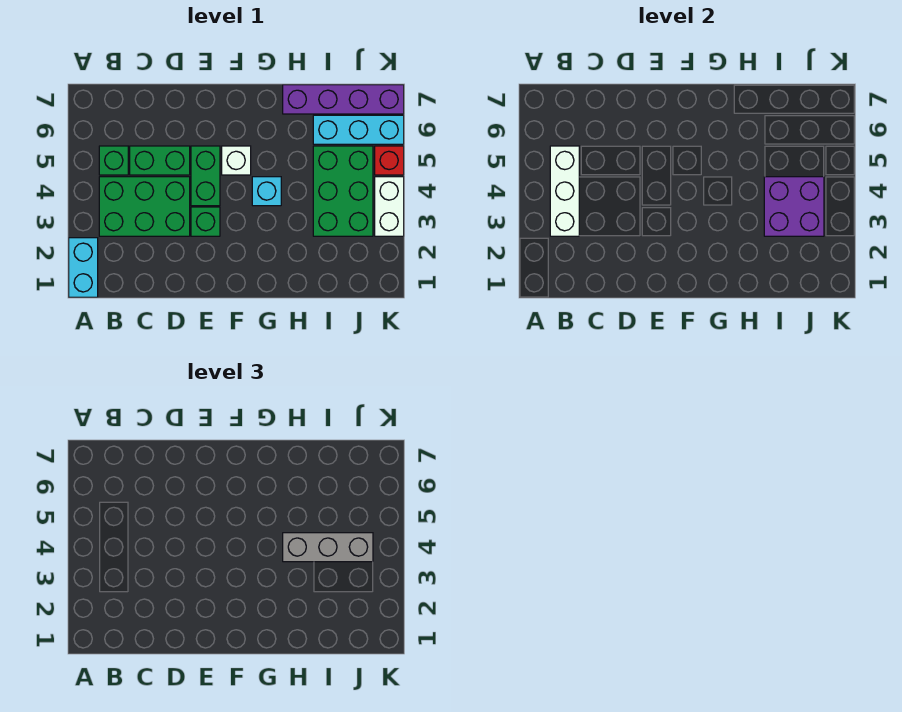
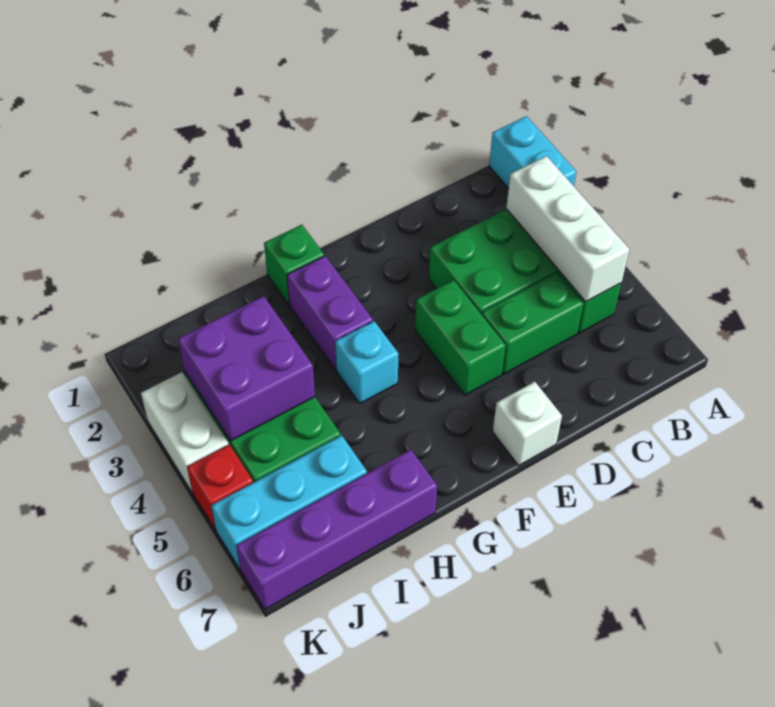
green 1x1 brick [191,207,220,236] -> green 1x1 brick moved to [264,225,324,304]
white 1x1 brick [222,146,251,175] -> white 1x1 brick moved to [493,382,562,465]
none -> purple 1x2 brick [287,256,373,370]
grey 1x3 brick [283,533,373,562] -> none

